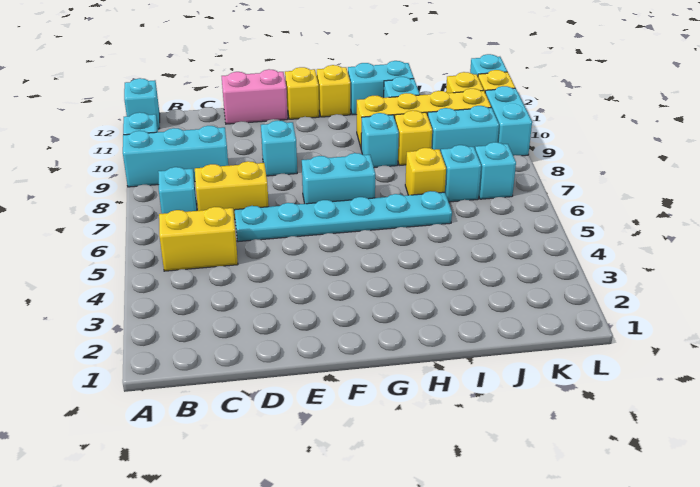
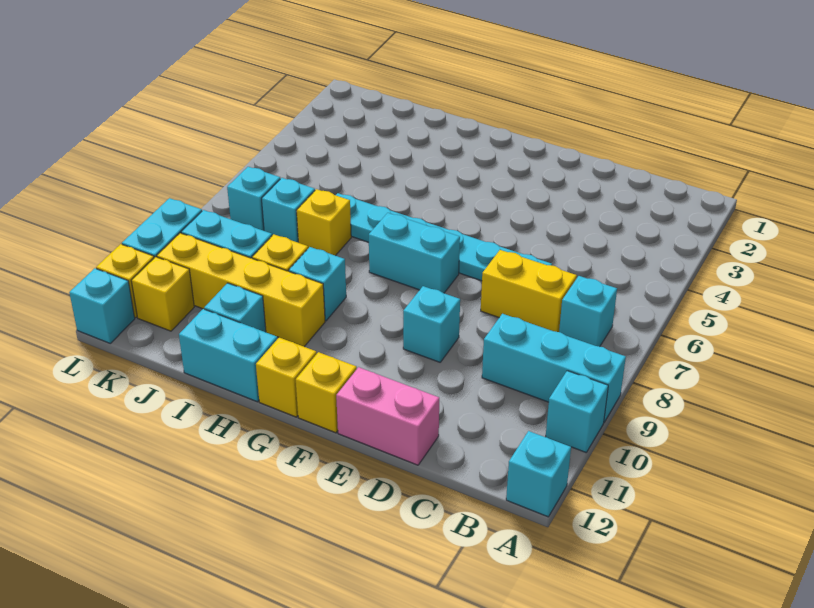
yellow 1x2 brick [159,207,238,271] -> none

